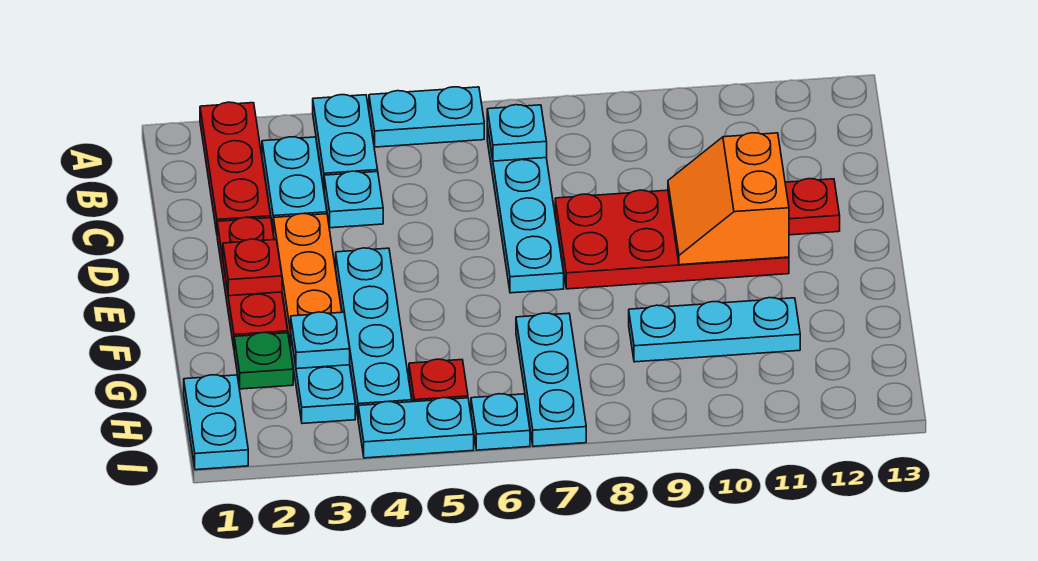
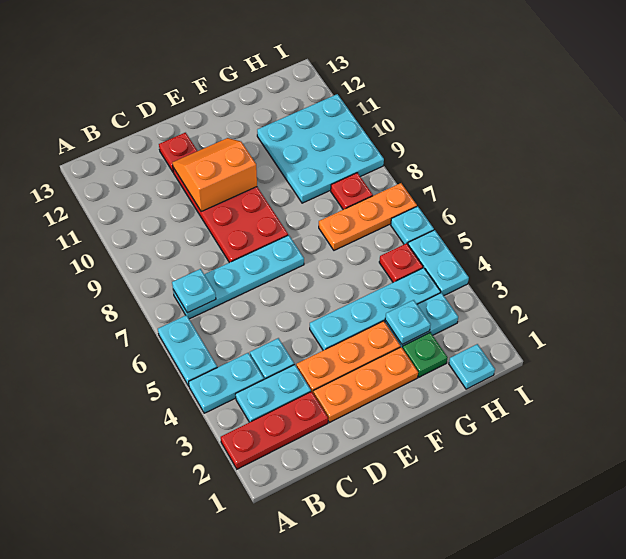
red 1x3 plate [217,217,288,347] -> orange 1x3 plate [313,347,418,423]
orange 2x2 slope [668,133,789,265] -> orange 2x2 slope turned to [172,138,257,212]
red 1x1 plate [223,239,282,296] -> red 1x1 plate moved to [331,173,373,210]
cyan 1x3 plate [516,313,586,446] -> orange 1x3 plate [319,183,417,250]
cyan 1x3 plate [629,298,800,362] -> cyan 3x3 plate [257,94,384,203]
cyan 1x2 plate [184,375,248,470] -> cyan 1x1 plate [449,344,495,389]

